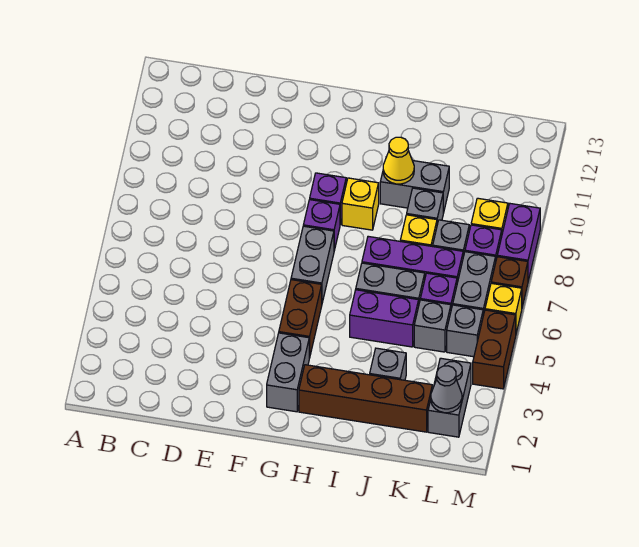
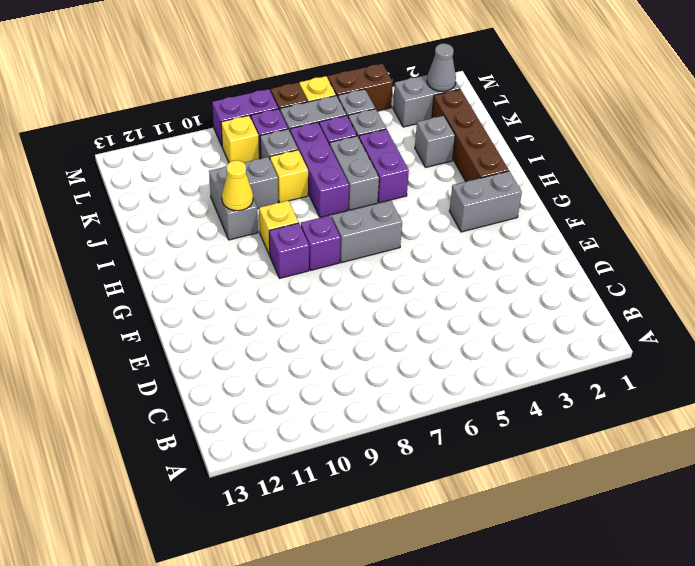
brown 1x2 brick [279,280,322,358] -> none

